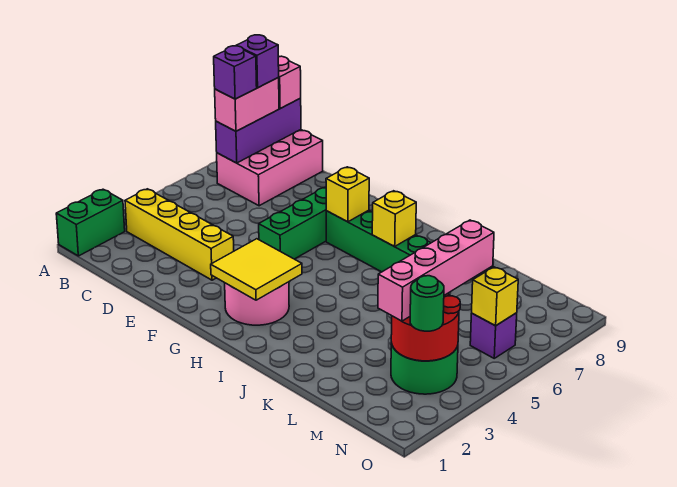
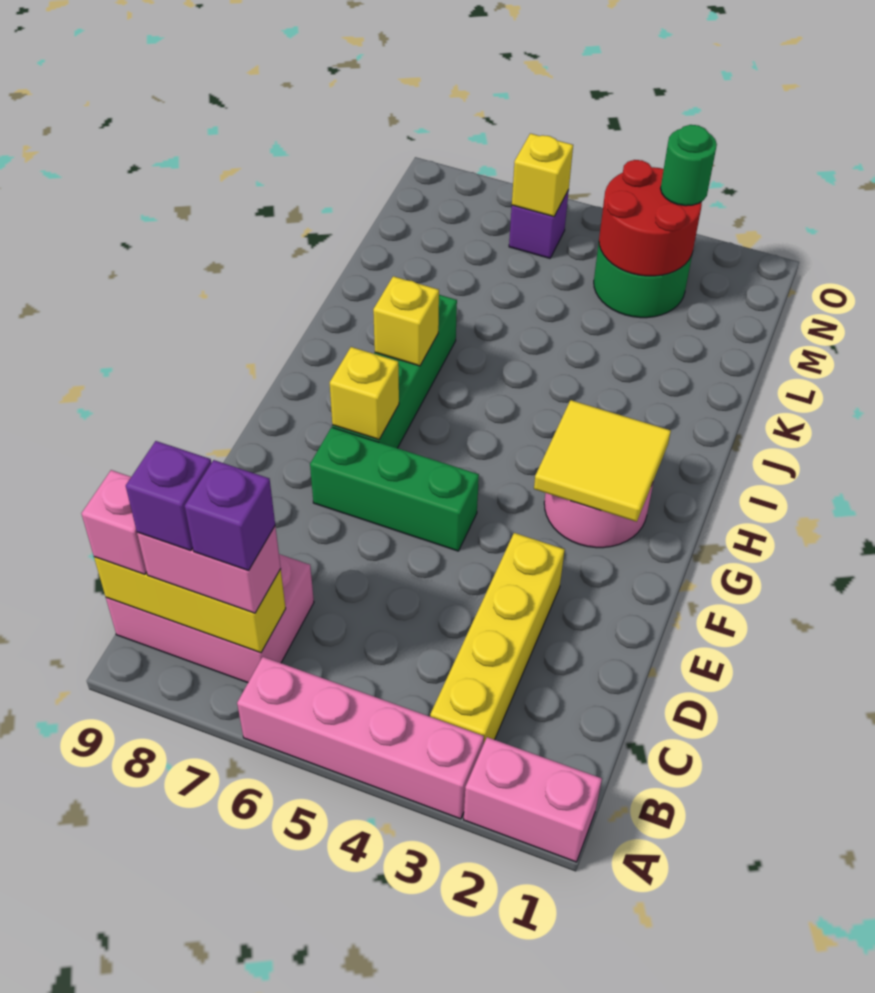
green 1x2 brick [56,189,125,256] -> pink 1x2 brick [464,737,602,862]
purple 1x3 brick [216,98,301,163] -> yellow 1x3 brick [94,557,286,653]
pink 1x4 brick [378,220,494,321] -> pink 1x4 brick moved to [237,657,484,819]

